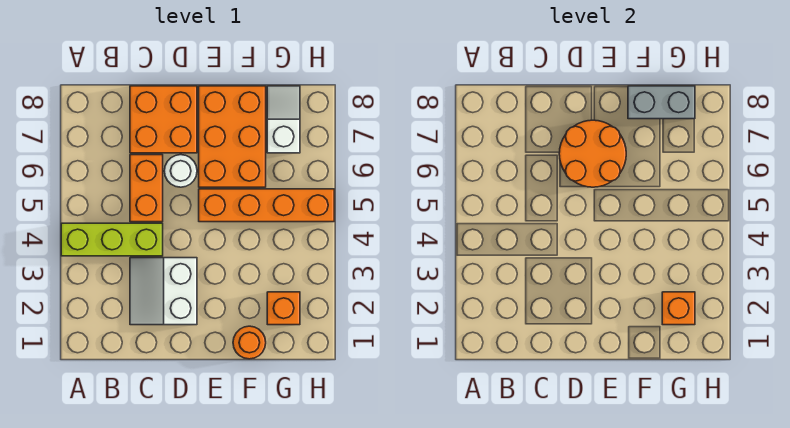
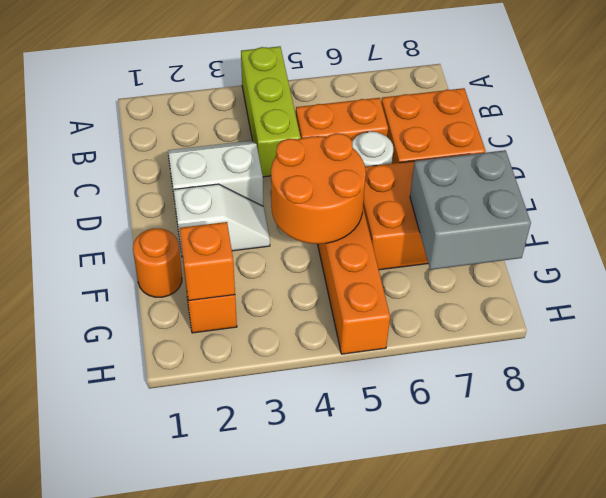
orange 2x2 round brick [559,120,626,187] -> orange 2x2 round brick moved to [271,133,366,244]
grey 1x2 brick [628,86,695,119] -> grey 2x2 brick [410,150,531,270]
white 1x2 slope [267,86,300,153] -> white 1x2 slope moved to [174,184,270,257]

